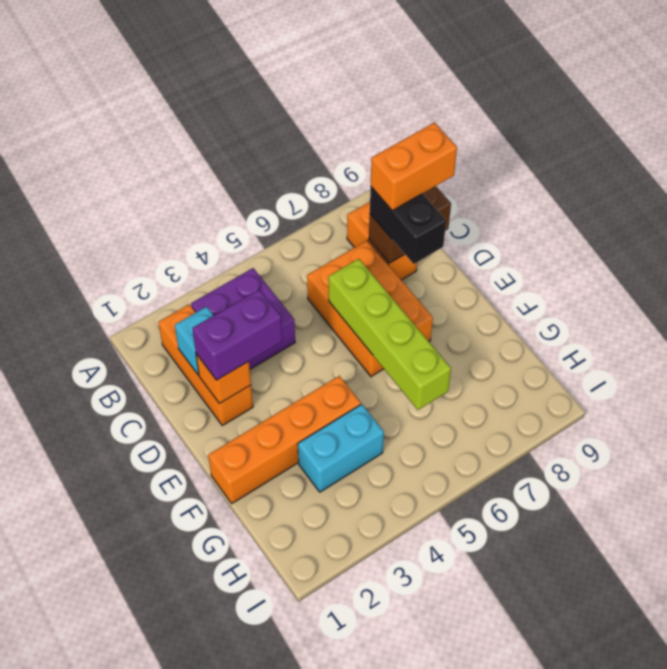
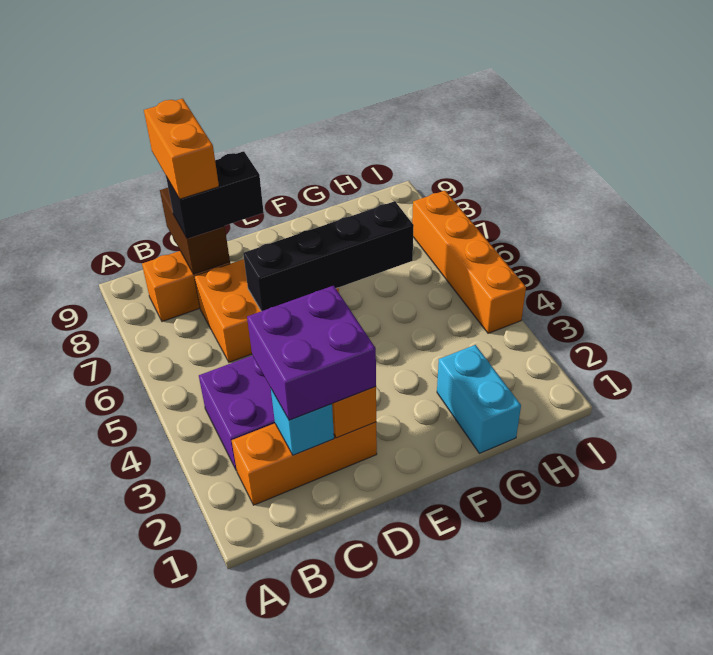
purple 1x2 brick [192,289,282,380] -> purple 2x2 brick [247,286,376,420]
lime 1x4 brick [328,259,451,410] -> black 1x4 brick [243,201,414,311]
orange 1x4 brick [208,376,361,503] -> orange 1x4 brick moved to [412,191,526,333]
cyan 1x2 brick [298,404,384,492] -> cyan 1x2 brick moved to [437,345,521,453]

